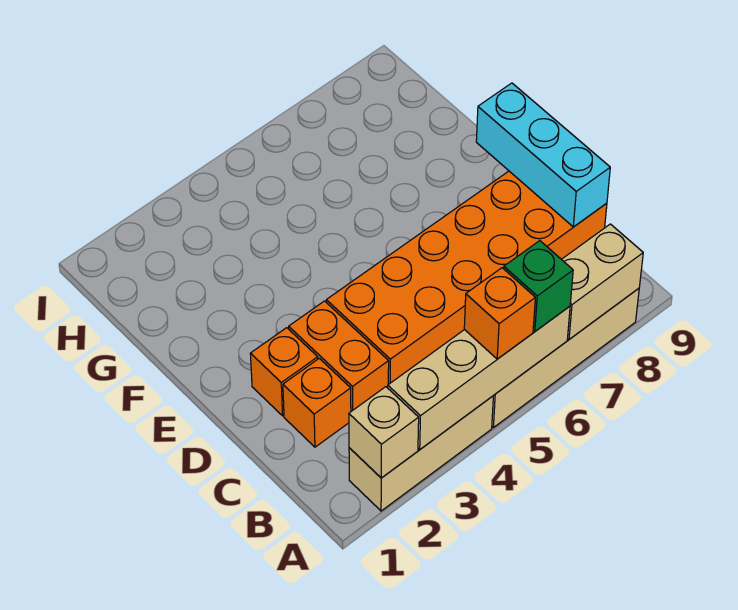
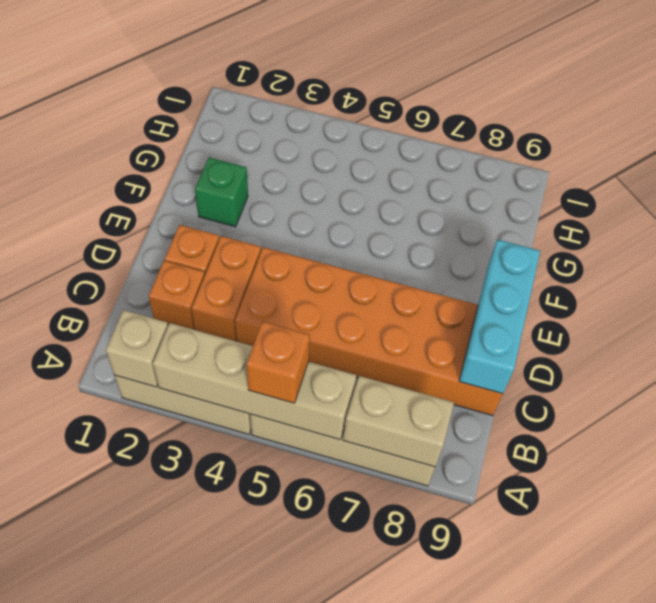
green 1x1 brick [504,241,573,331] -> green 1x1 brick moved to [195,157,248,227]

